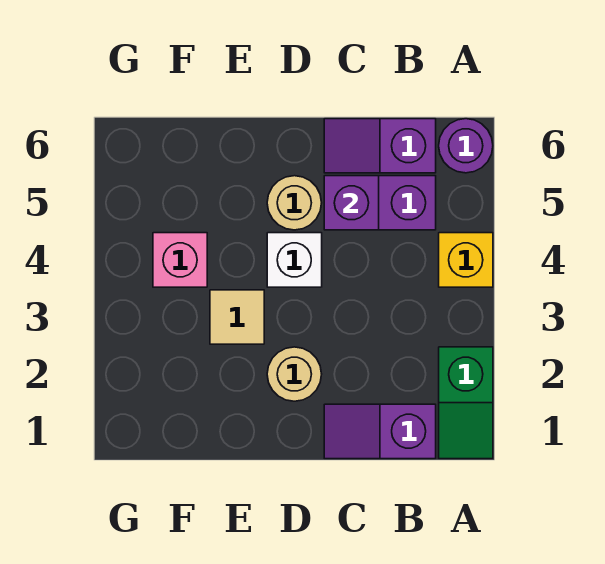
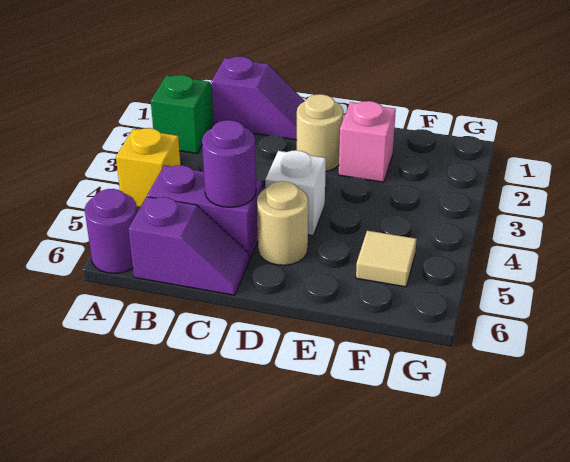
purple 1x1 brick [324,176,379,230] -> purple 1x1 round brick [202,120,256,207]
tan 1x1 tile [210,290,264,344] -> tan 1x1 tile moved to [356,231,417,287]
pink 1x1 brick [153,233,207,287] -> pink 1x1 brick moved to [339,101,396,182]

